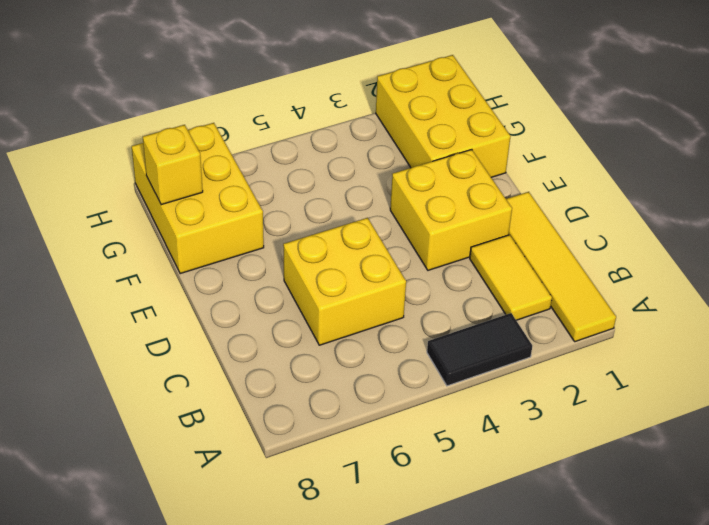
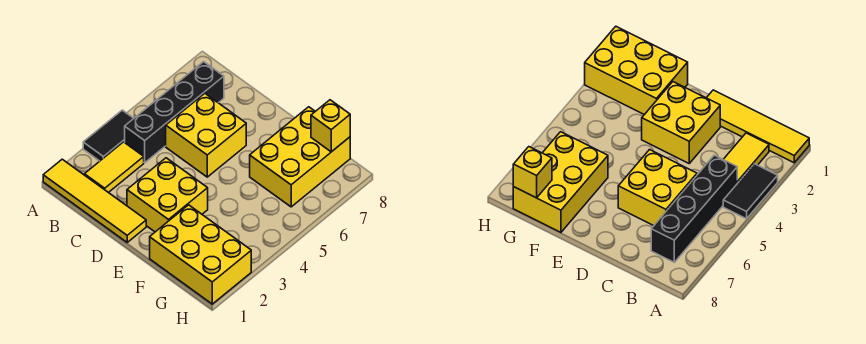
yellow 1x2 tile [470,235,552,320] -> yellow 1x2 tile turned to [84,142,144,193]
none -> black 1x4 brick [125,62,224,163]
yellow 2x3 brick [132,123,264,274] -> yellow 2x3 brick turned to [250,107,350,207]

